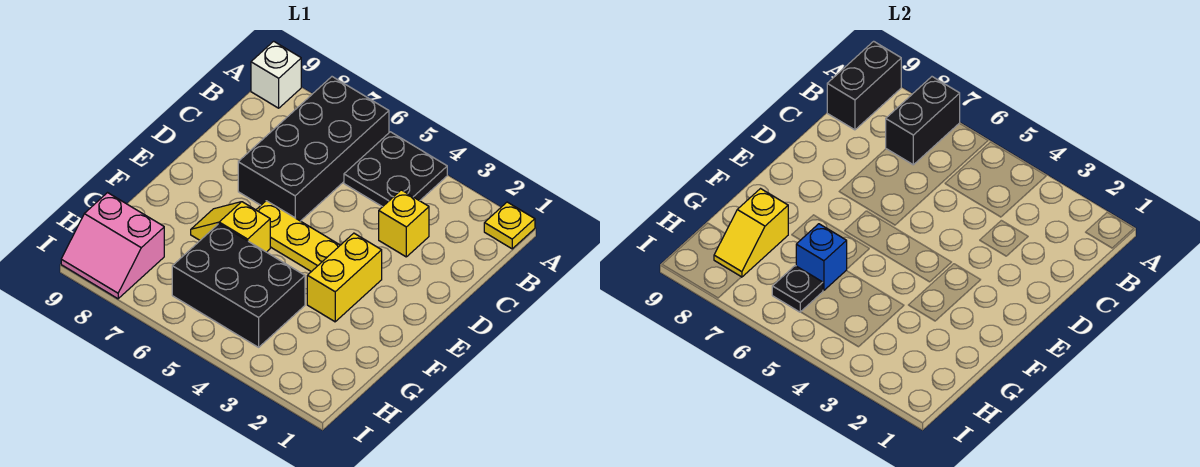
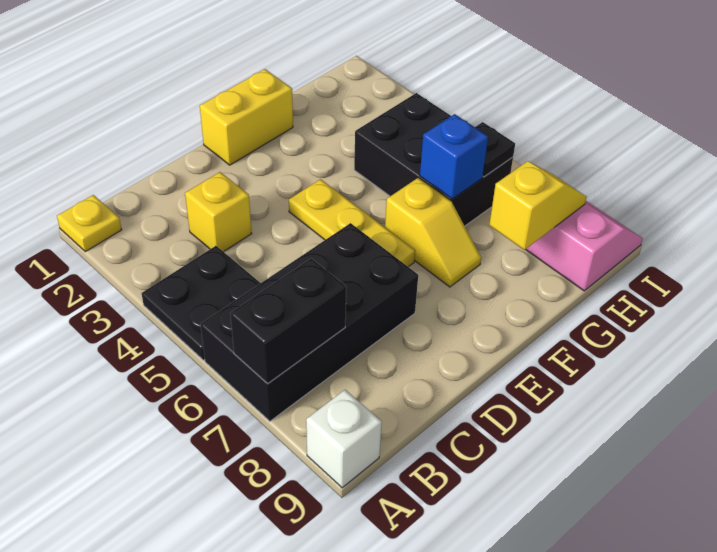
black 1x2 brick [827,41,901,130] -> none
yellow 1x2 brick [307,233,382,322] -> yellow 1x2 brick moved to [200,69,293,165]

